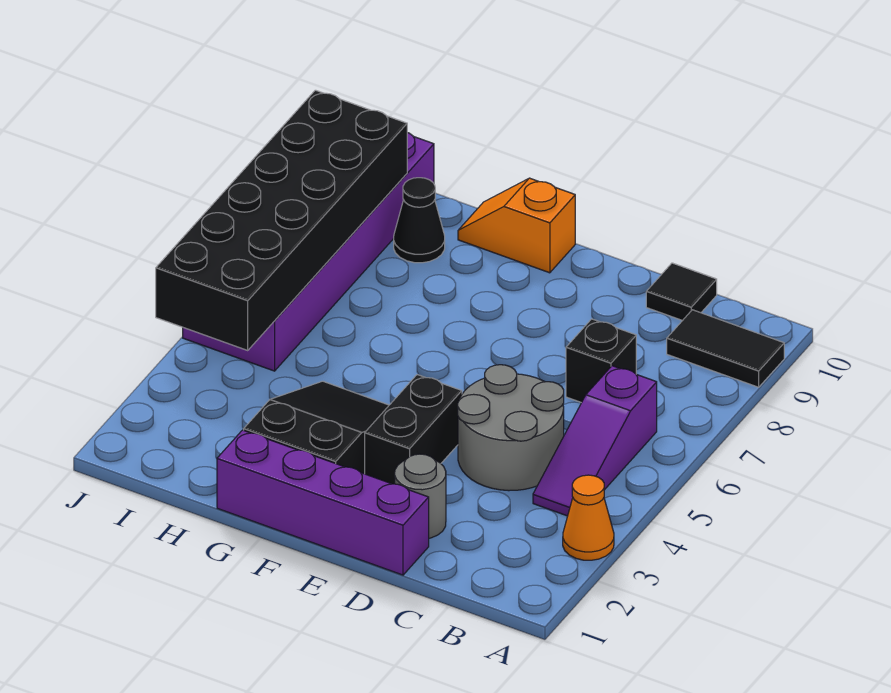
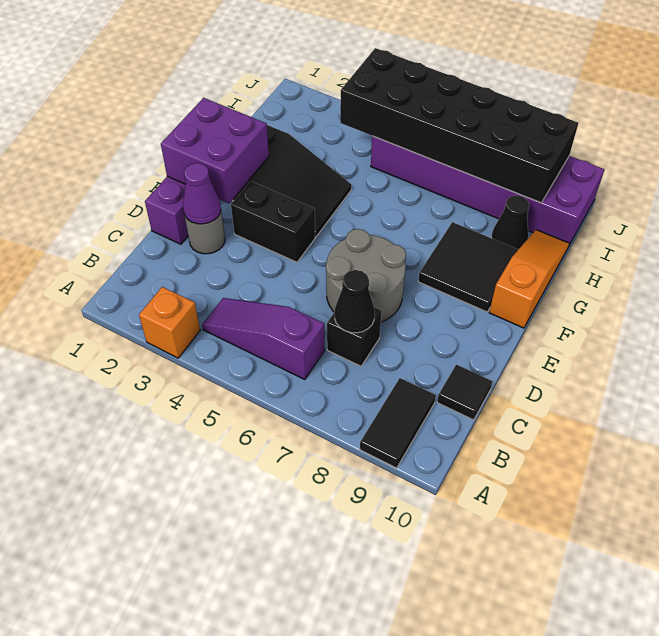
orange 1x1 cone [563,475,614,560] -> orange 1x1 brick [139,287,200,358]
grey 2x2 round brick [458,365,564,491] -> grey 2x2 round brick moved to [326,229,406,322]
none -> black 1x1 cone [335,270,375,333]
none -> purple 1x1 cone [183,163,221,224]
none -> purple 2x2 brick [161,98,269,203]
none -> black 2x2 tile [418,222,518,312]
orange 1x2 slope [458,178,575,273] -> orange 1x3 slope [489,230,569,328]

